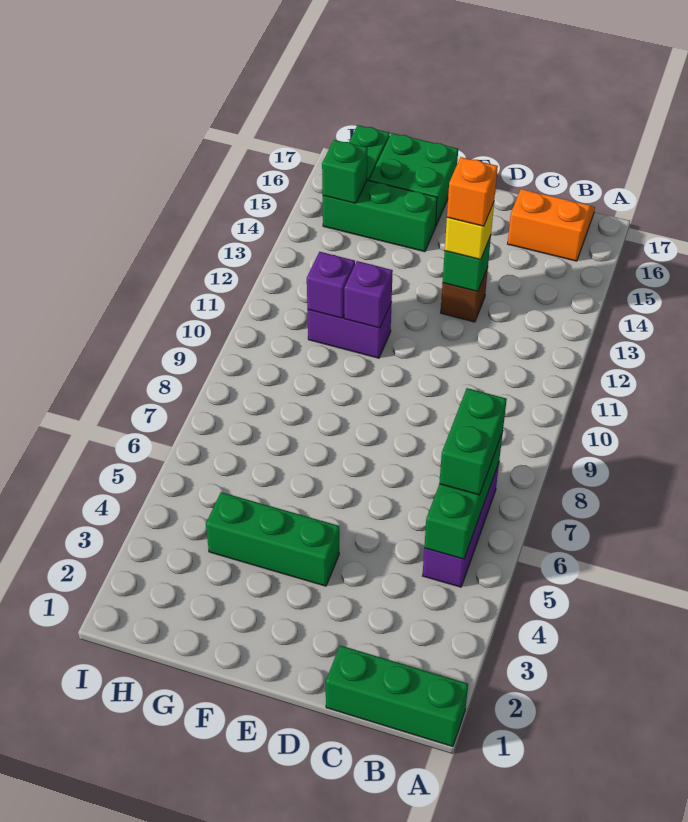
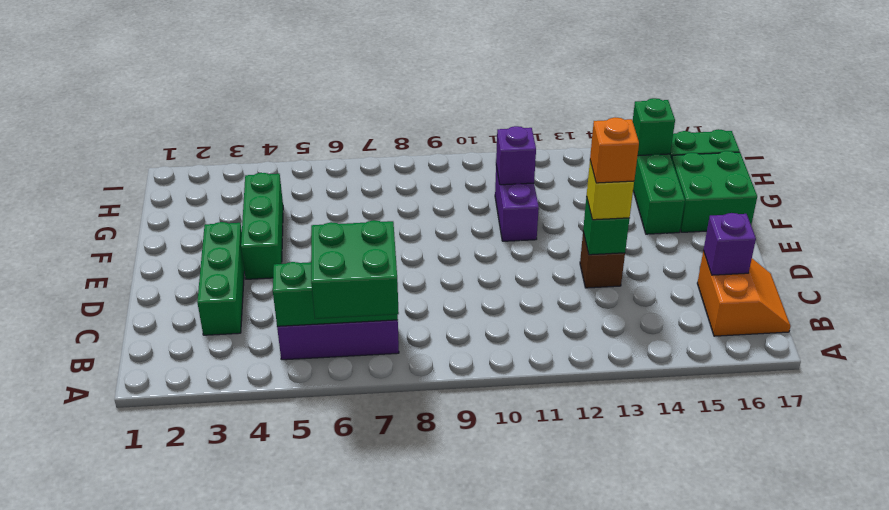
green 1x3 brick [326,645,468,747] -> green 1x3 brick moved to [197,222,244,335]
green 1x2 brick [439,388,507,495] -> green 2x2 brick [311,220,399,319]
purple 1x1 brick [344,261,393,328] -> purple 1x1 brick moved to [703,213,756,275]

